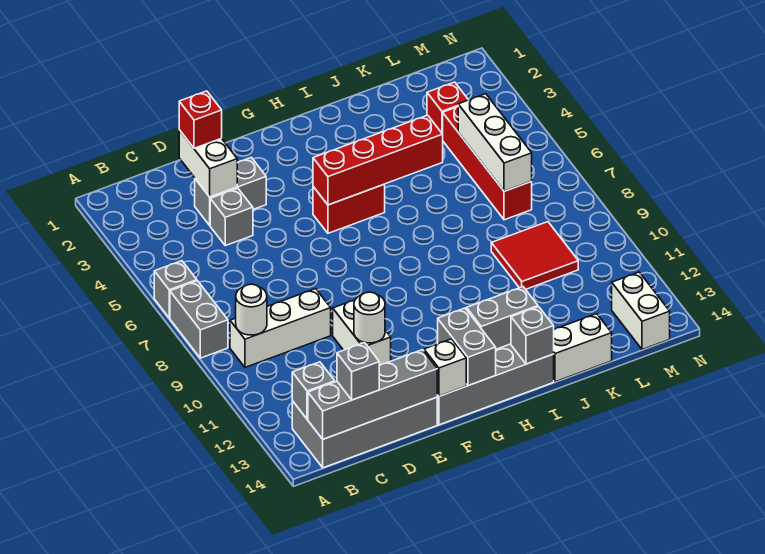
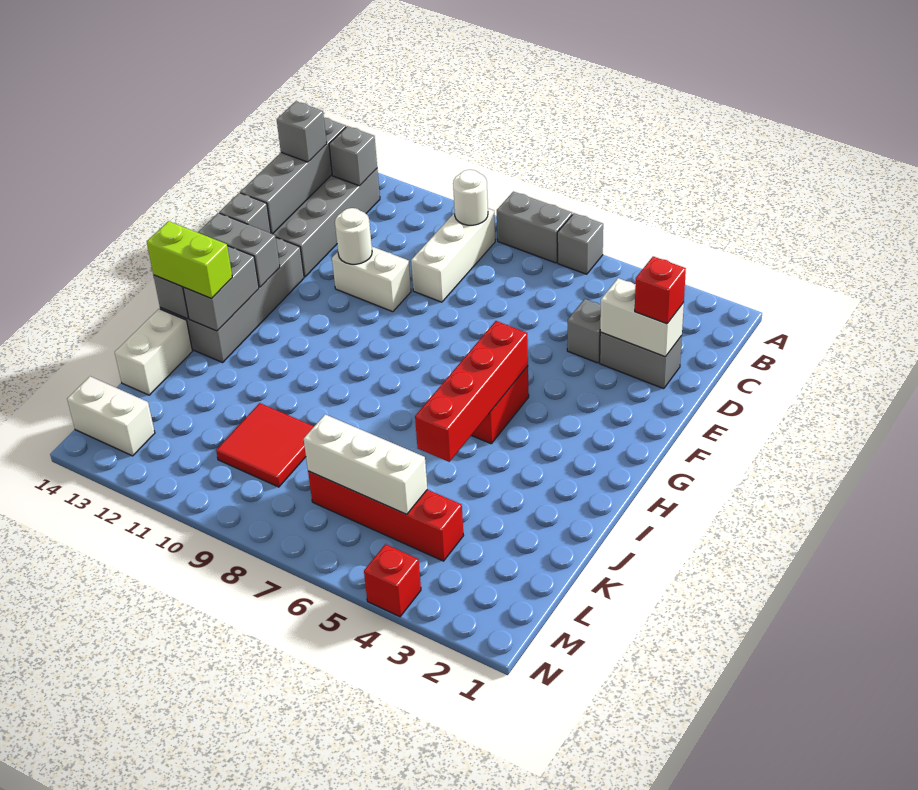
grey 1x2 brick [195,157,266,225] -> grey 1x2 brick turned to [600,332,682,389]
white 1x1 brick [424,339,466,396] -> grey 1x1 brick [219,193,271,233]
none -> lime 1x2 brick [147,221,232,299]
red 1x1 brick [427,82,468,134] -> red 1x1 brick moved to [364,544,421,617]

